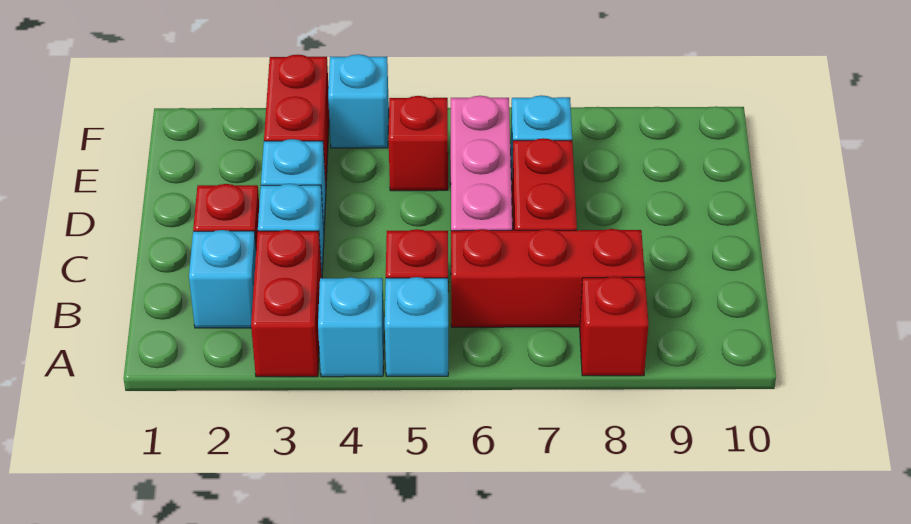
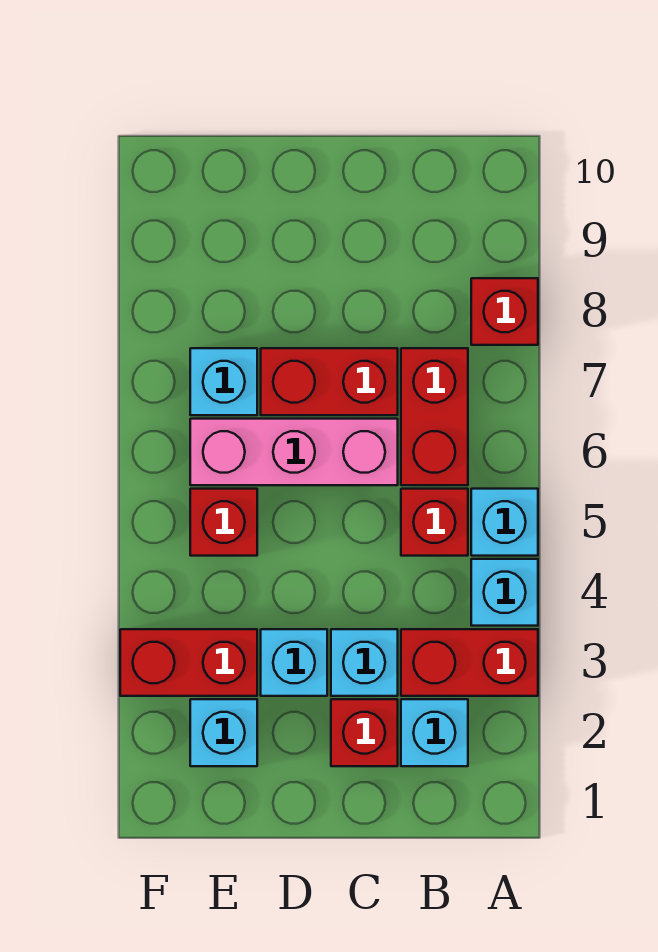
red 1x3 brick [451,229,645,327] -> red 1x2 brick [401,348,468,485]
cyan 1x1 brick [328,54,389,148] -> cyan 1x1 brick moved to [190,699,257,766]

